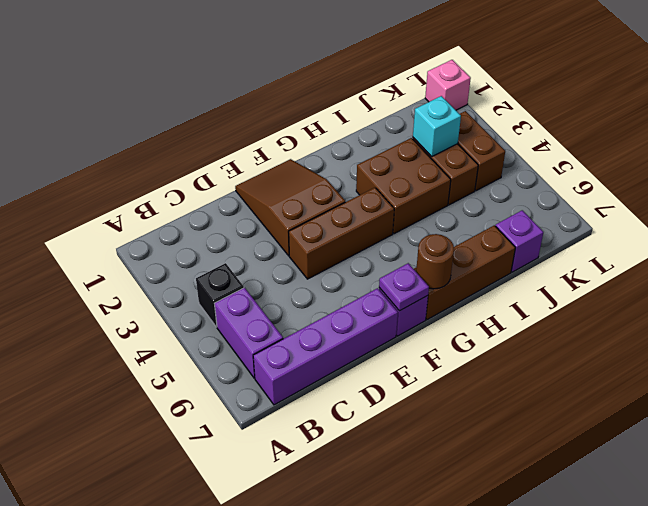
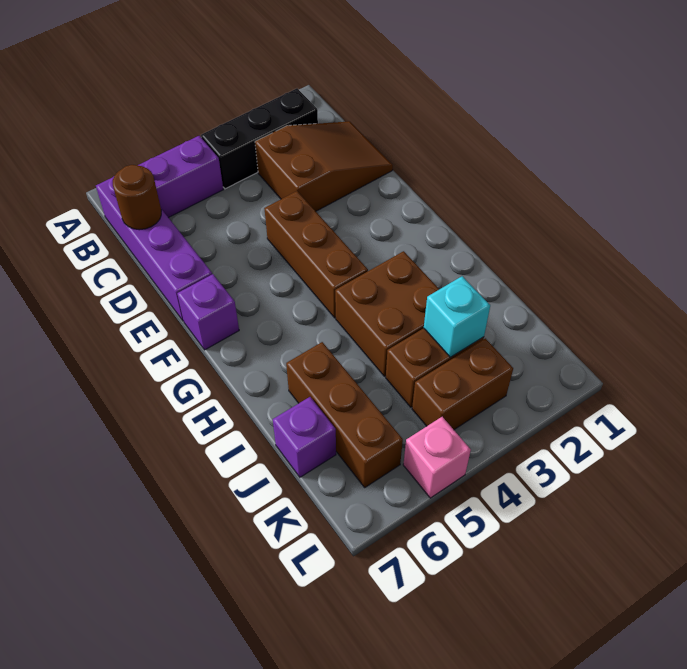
black 1x1 brick [196,263,244,327] -> black 1x3 brick [201,88,318,189]
brown 2x3 slope [235,159,345,256] -> brown 2x3 slope moved to [255,121,393,211]
purple 1x1 plate [379,263,429,311] -> none
brown 1x3 brick [414,225,515,320] -> brown 1x3 brick moved to [286,342,403,487]
brown 1x1 round brick [416,234,454,289] -> brown 1x1 round brick moved to [113,165,161,230]
pink 1x1 brick [425,60,471,110] -> pink 1x1 brick moved to [403,417,471,498]

